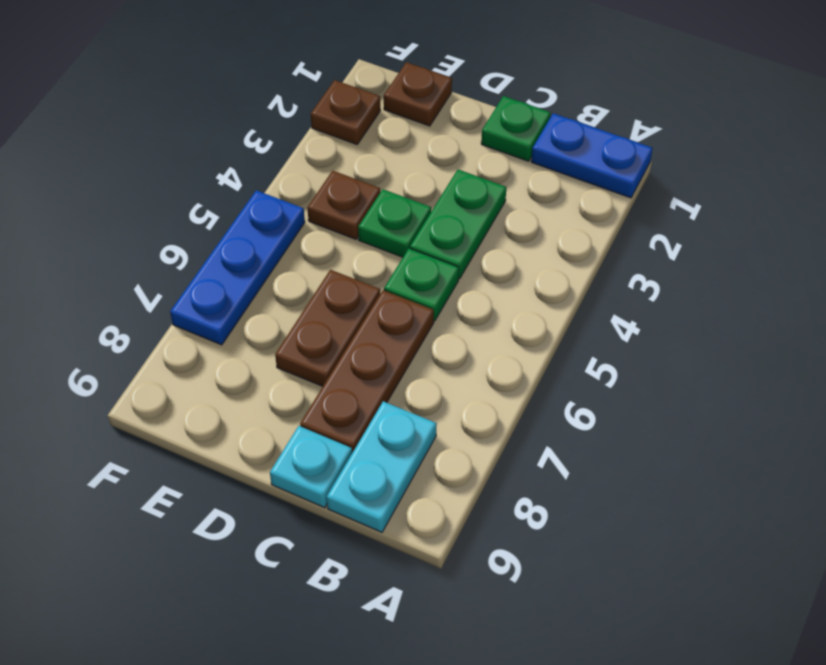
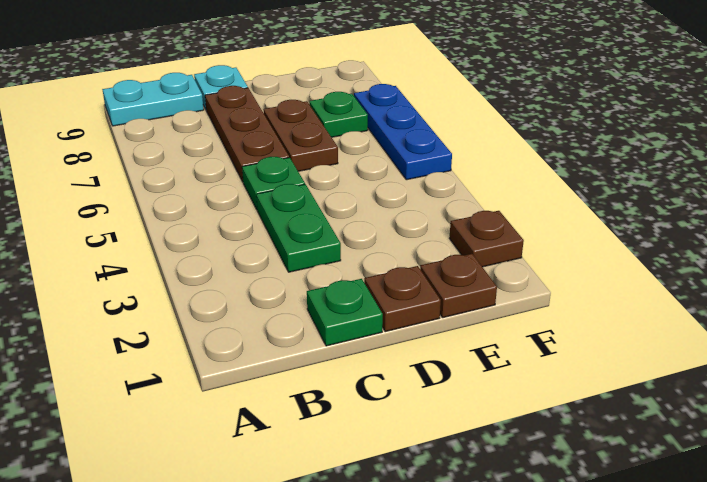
blue 1x2 plate [531,113,653,198] -> none
cyan 1x2 plate [327,401,437,532] -> cyan 1x2 plate turned to [102,73,204,126]
green 1x1 plate [358,189,431,257] -> green 1x1 plate moved to [309,92,368,137]
brown 1x1 plate [307,171,380,239] -> brown 1x1 plate moved to [364,266,441,332]

